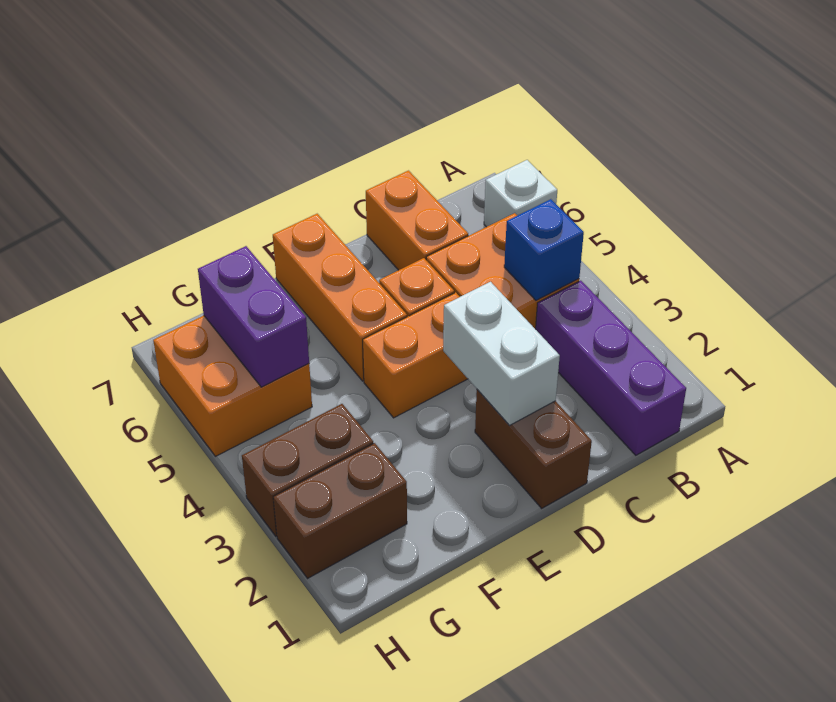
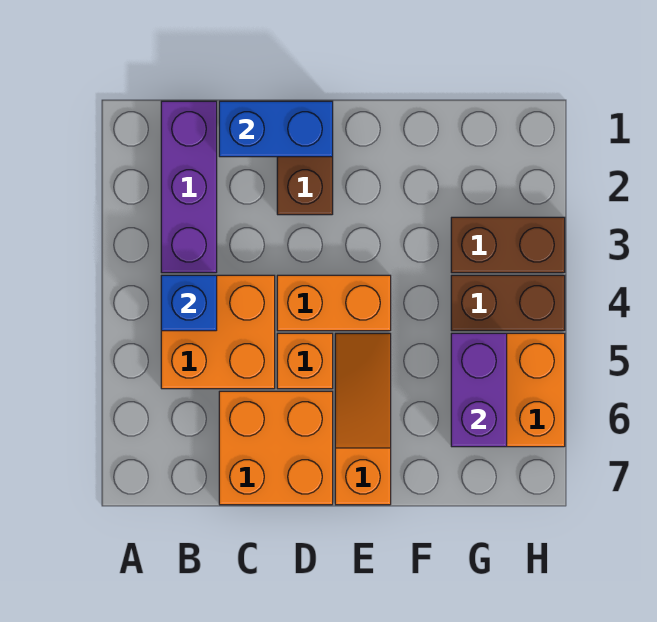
white 1x1 brick [484,160,557,227] -> none
none -> blue 1x2 brick [219,101,333,157]
orange 1x2 brick [366,171,468,270] -> orange 2x2 brick [219,391,333,505]
white 1x2 brick [443,282,560,426] -> none
orange 1x3 brick [273,214,407,381] -> orange 1x3 slope [335,333,391,505]
brown 1x2 brick [273,443,407,578] -> brown 1x2 brick moved to [451,275,565,331]

